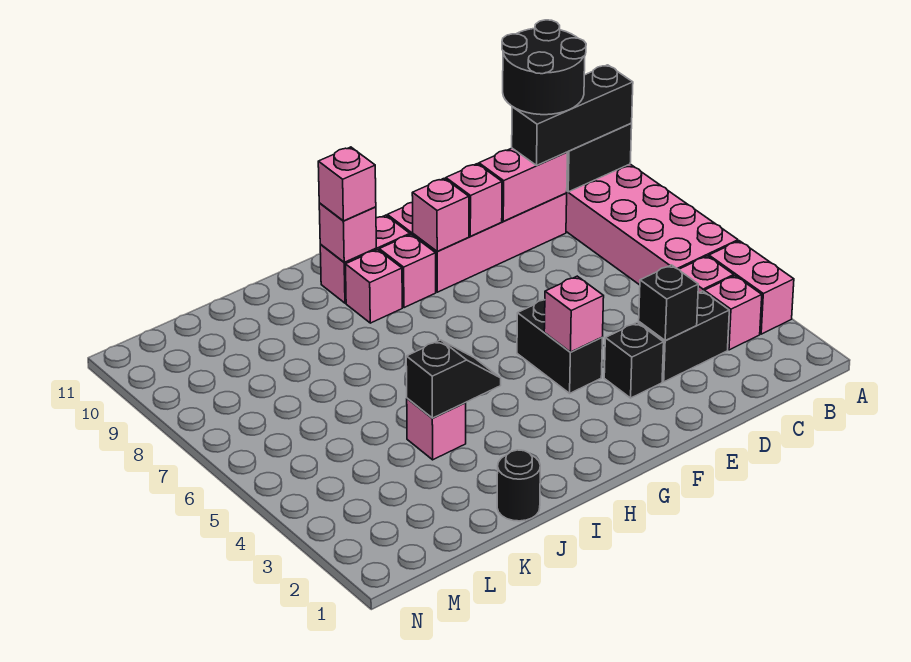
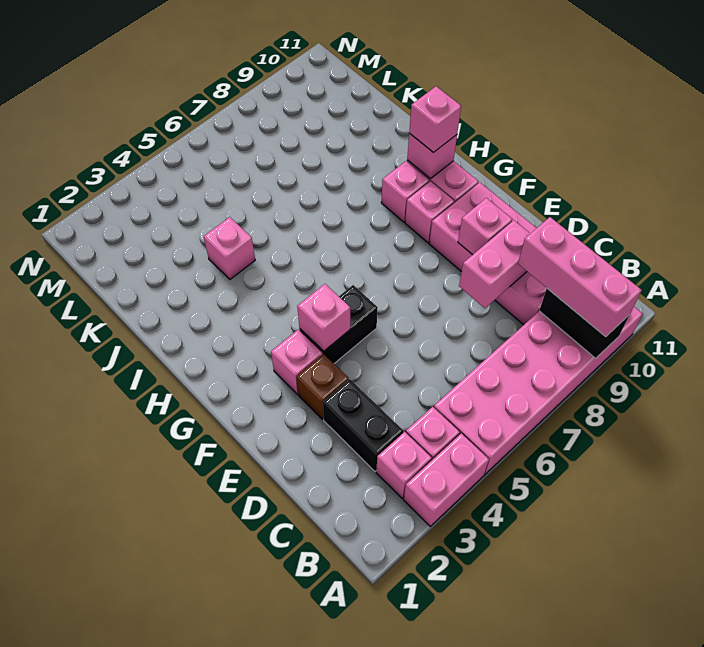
black 1x3 brick [512,65,633,165] -> pink 1x3 brick [518,217,642,337]
black 2x2 round brick [502,20,586,115] -> none
pink 1x2 brick [479,148,568,221] -> pink 1x2 brick turned to [459,220,530,308]
black 1x1 brick [639,265,698,340] -> none
black 1x1 brick [604,323,664,398] -> brown 1x1 brick [296,354,349,419]
pink 1x1 brick [412,178,469,251] -> pink 1x1 brick moved to [271,330,323,394]
black 1x2 slope [406,340,501,418] -> none
black 1x1 round brick [497,450,540,521] -> none

